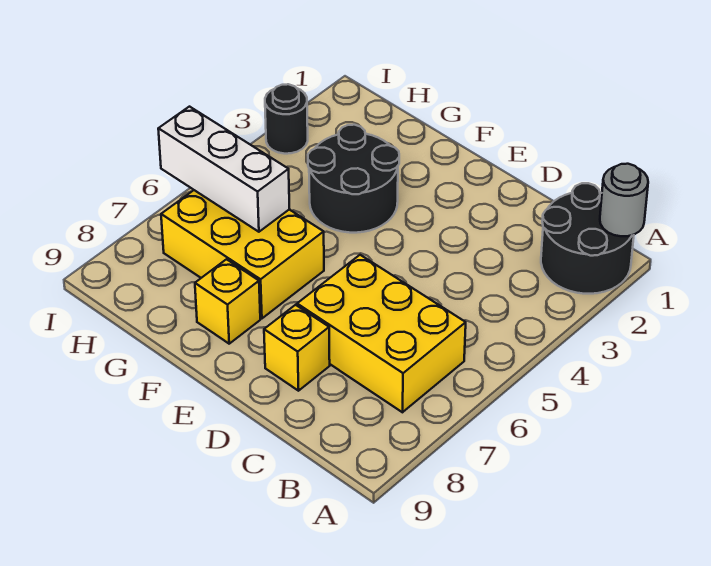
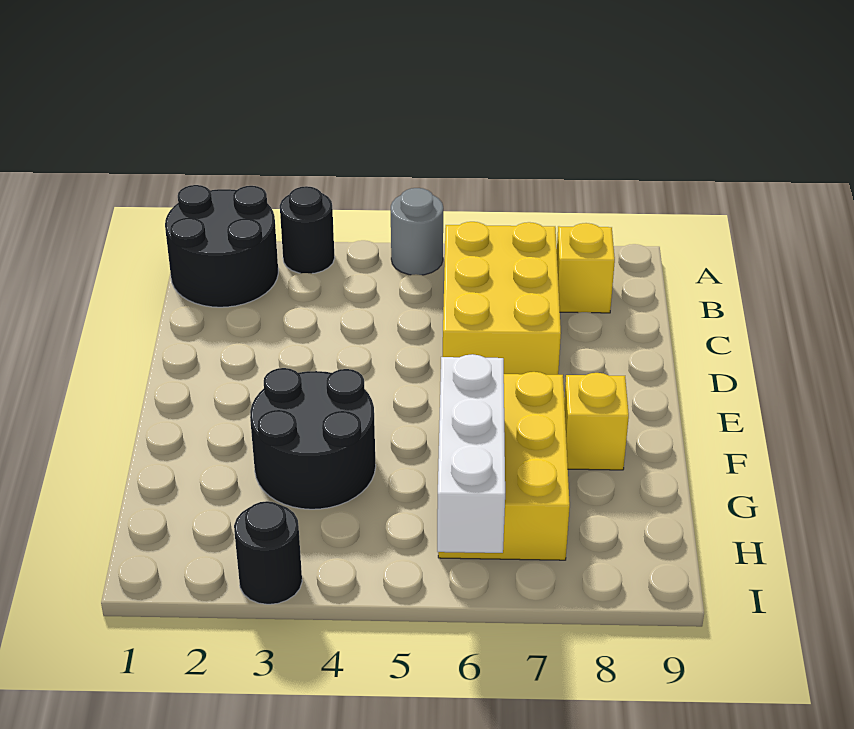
grey 1x1 round brick [600,164,648,236] -> grey 1x1 round brick moved to [391,188,443,275]
none -> black 1x1 round brick [280,186,335,274]
yellow 1x1 brick [264,305,330,391] -> yellow 1x1 brick moved to [557,223,615,313]

